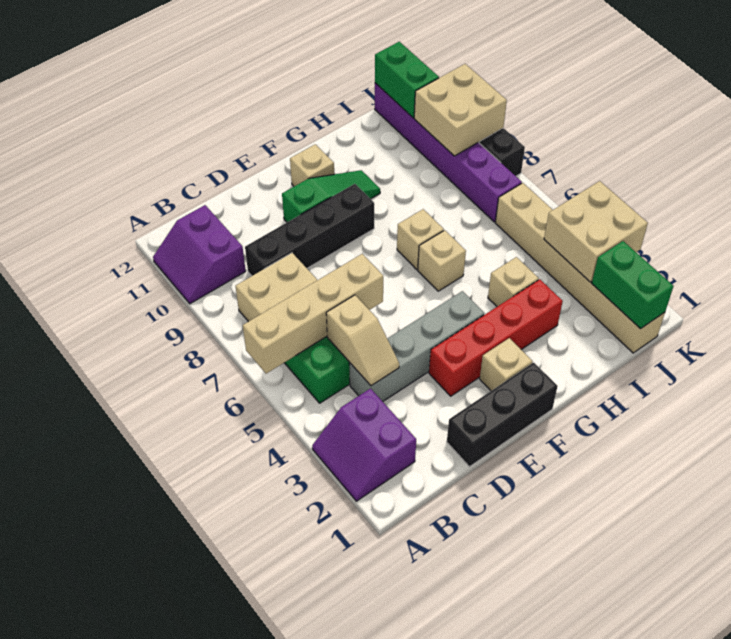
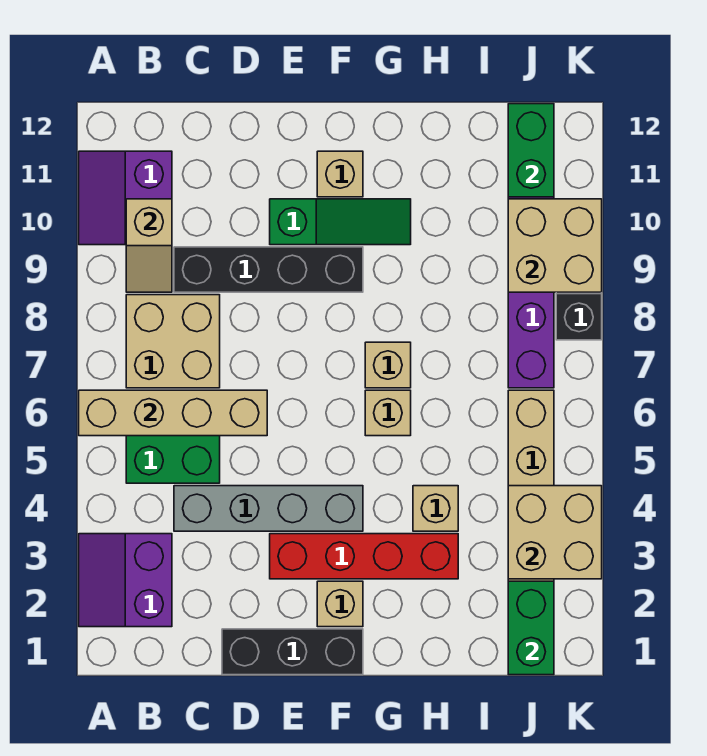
tan 1x2 slope [326,295,399,386] -> tan 1x2 slope moved to [126,199,172,292]

